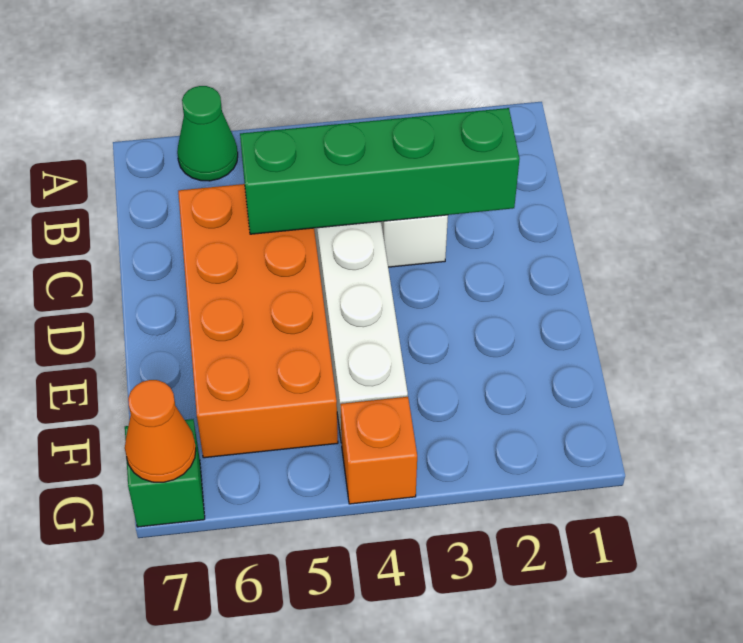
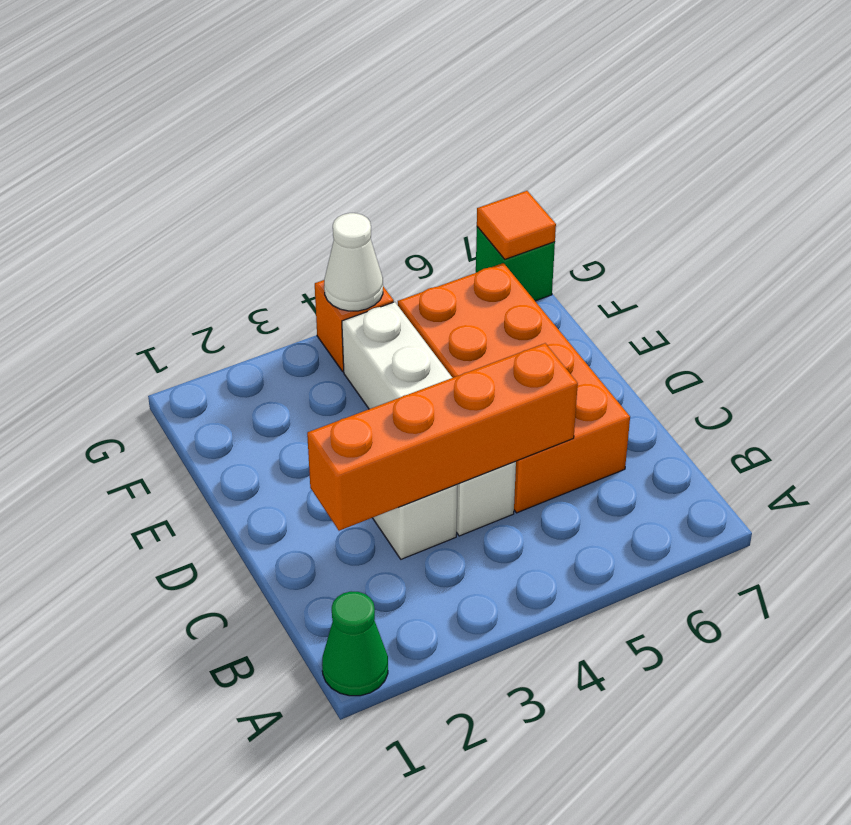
green 1x1 cone [177,86,238,181] -> green 1x1 cone moved to [322,592,388,696]
green 1x4 brick [240,108,519,234] -> orange 1x4 brick [307,343,578,531]
none -> white 1x1 cone [324,213,383,311]
orange 1x1 cone [125,380,196,482] -> orange 1x1 tile [477,191,556,259]

